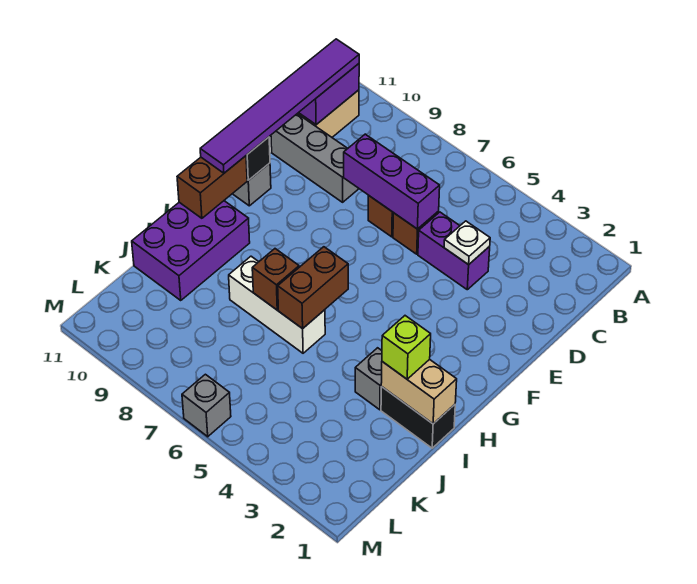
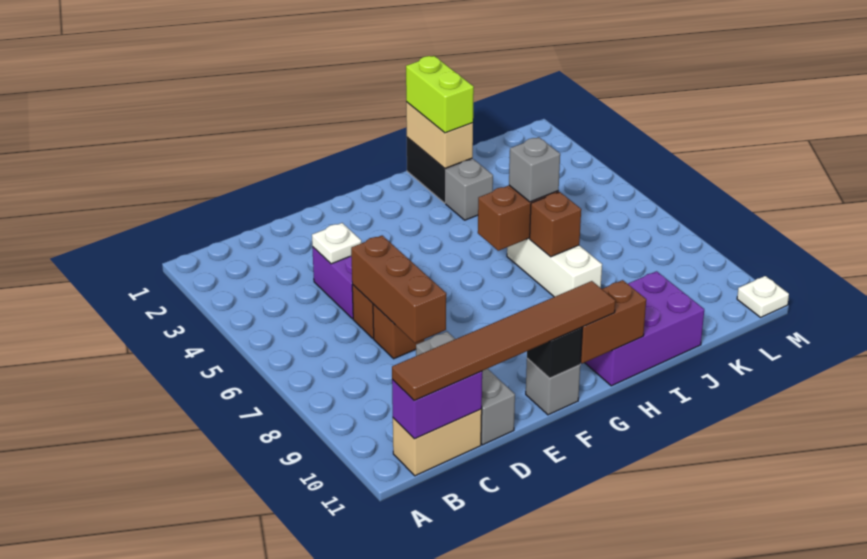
purple 1x6 tile [200,39,359,173] -> brown 1x6 tile [392,281,615,401]
purple 1x3 brick [344,134,440,229] -> brown 1x3 brick [351,236,446,343]
lime 1x1 brick [382,316,431,379] -> lime 1x2 brick [406,56,474,133]
grey 1x1 brick [182,374,231,437] -> grey 1x1 brick moved to [509,137,560,202]
none -> white 1x1 plate [737,276,789,317]

